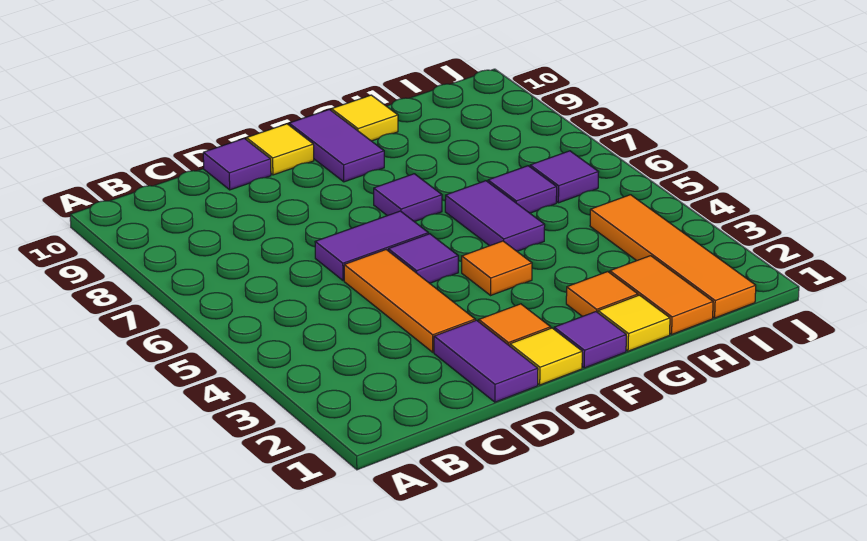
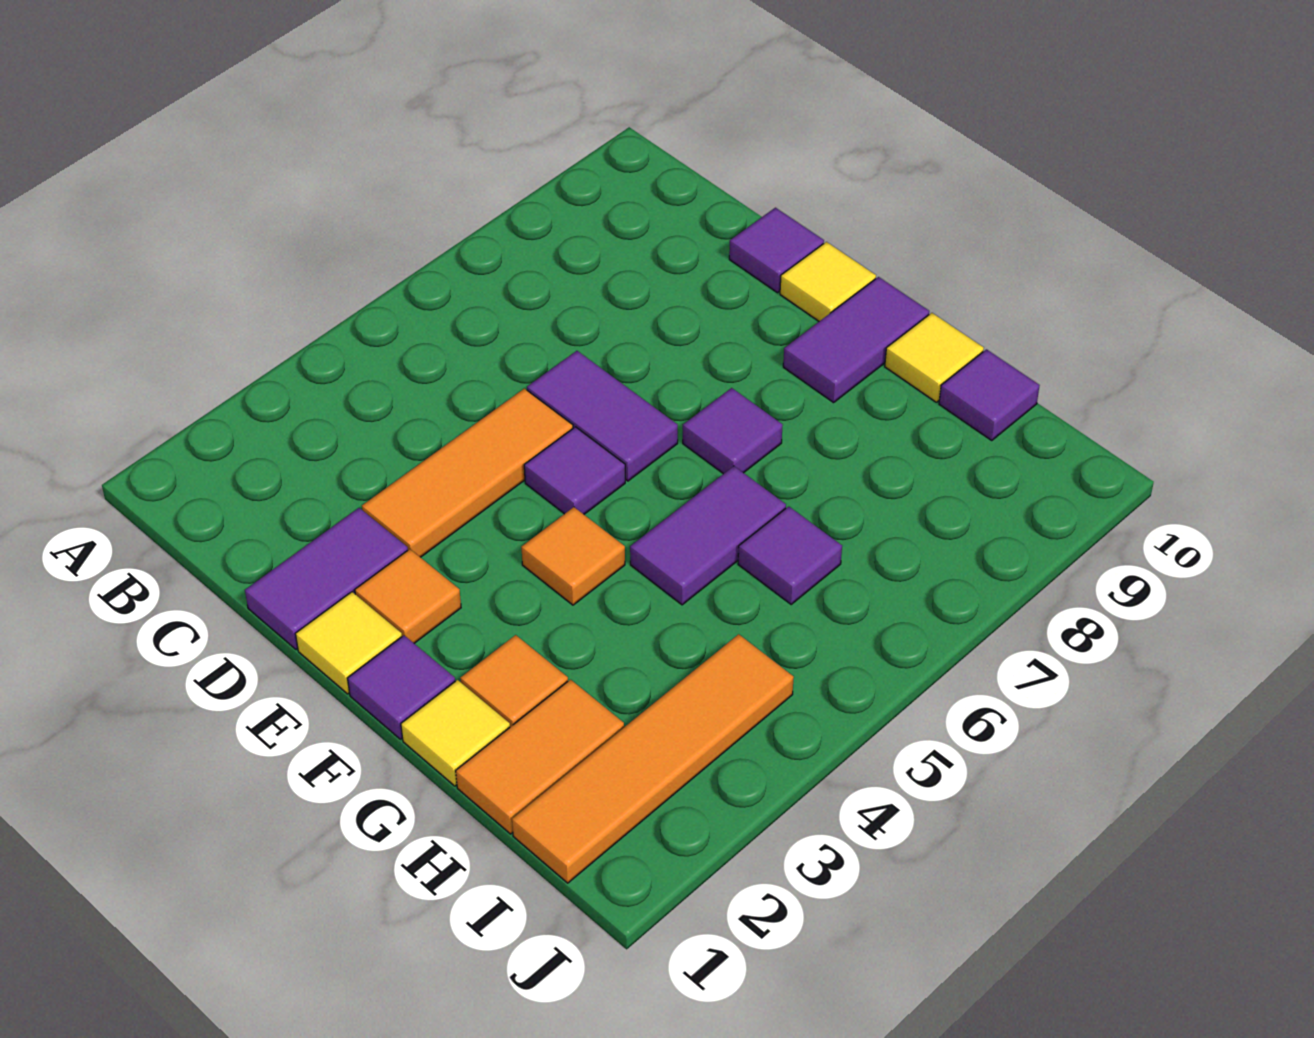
purple 1x1 tile [530,151,598,203] -> purple 1x1 tile moved to [939,349,1040,441]

